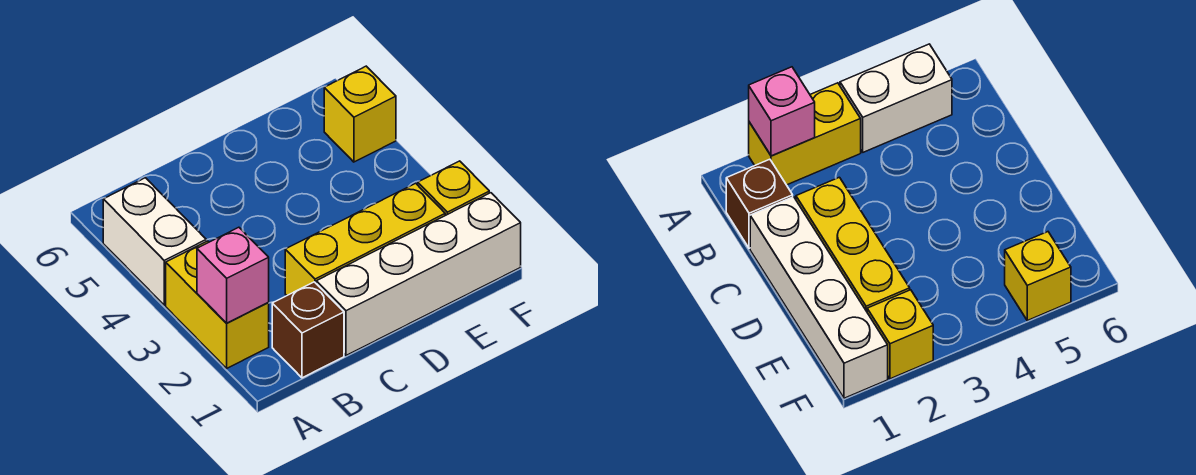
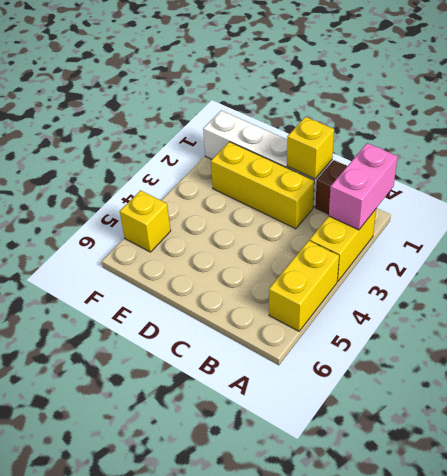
pink 1x1 brick [197,227,269,323] -> pink 1x2 brick [329,143,398,230]
white 1x2 brick [103,178,206,305] -> yellow 1x2 brick [269,241,339,331]
yellow 1x1 brick [418,161,489,215] -> yellow 1x1 brick moved to [287,117,334,179]

